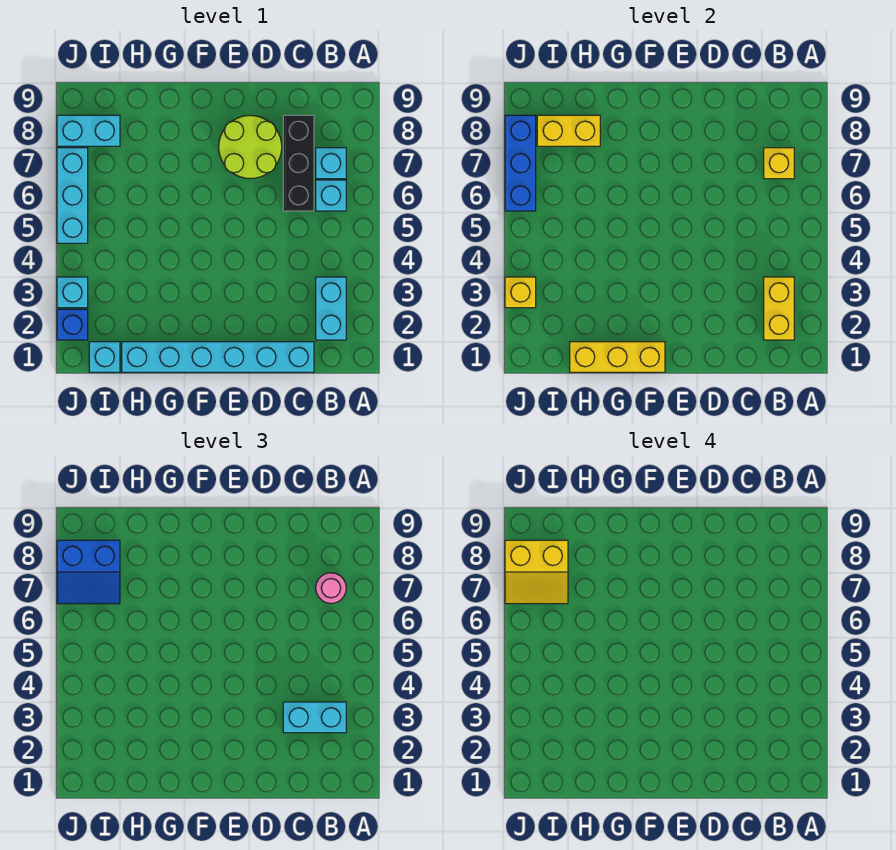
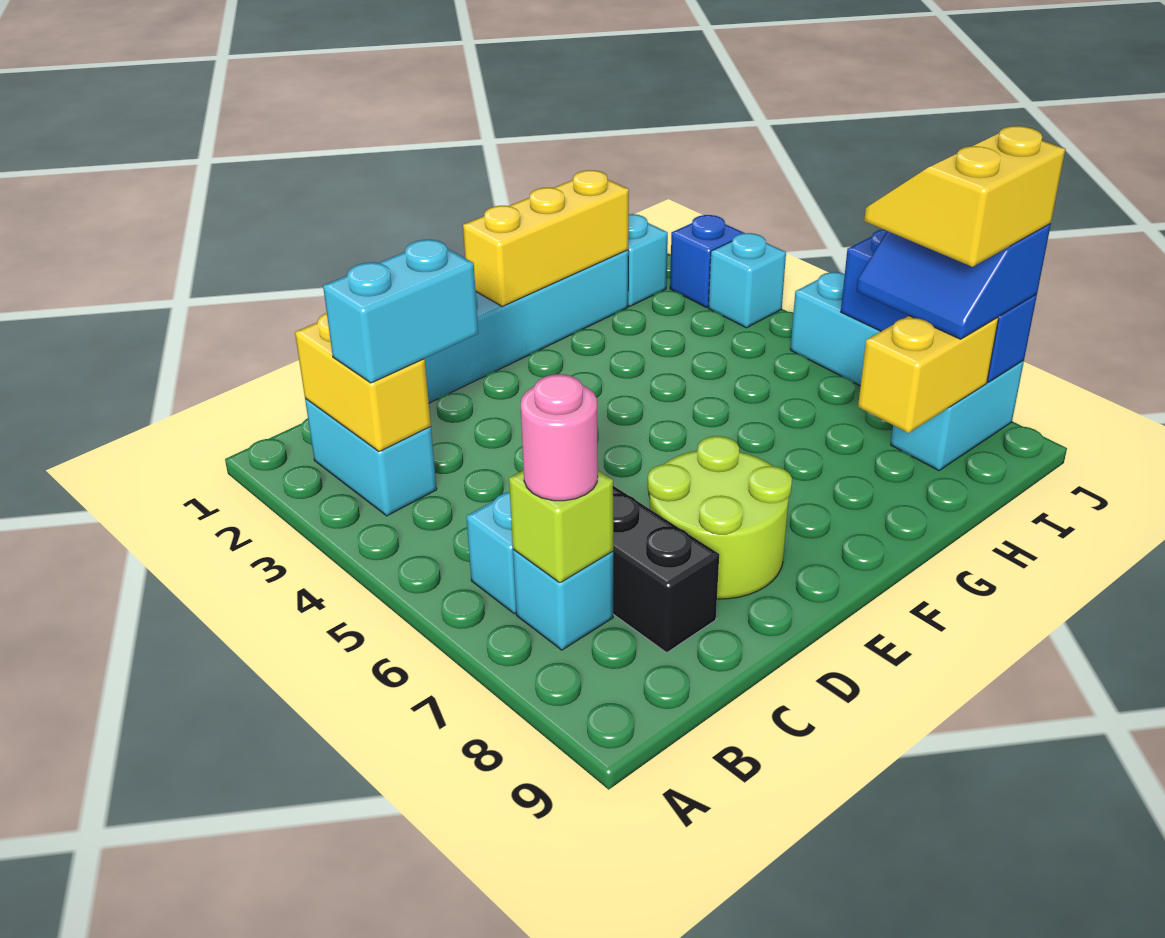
yellow 1x1 brick [764,148,794,179] -> lime 1x1 brick [509,470,613,583]
blue 2x2 slope [57,540,120,604] -> blue 2x2 slope turned to [856,224,1051,339]
yellow 1x1 brick [505,277,536,308] -> none

